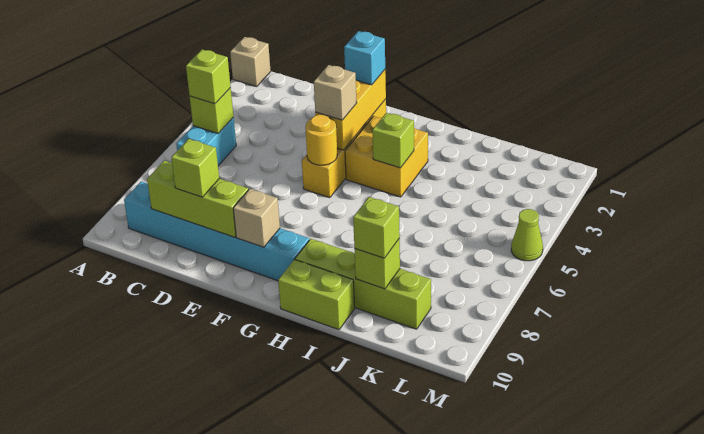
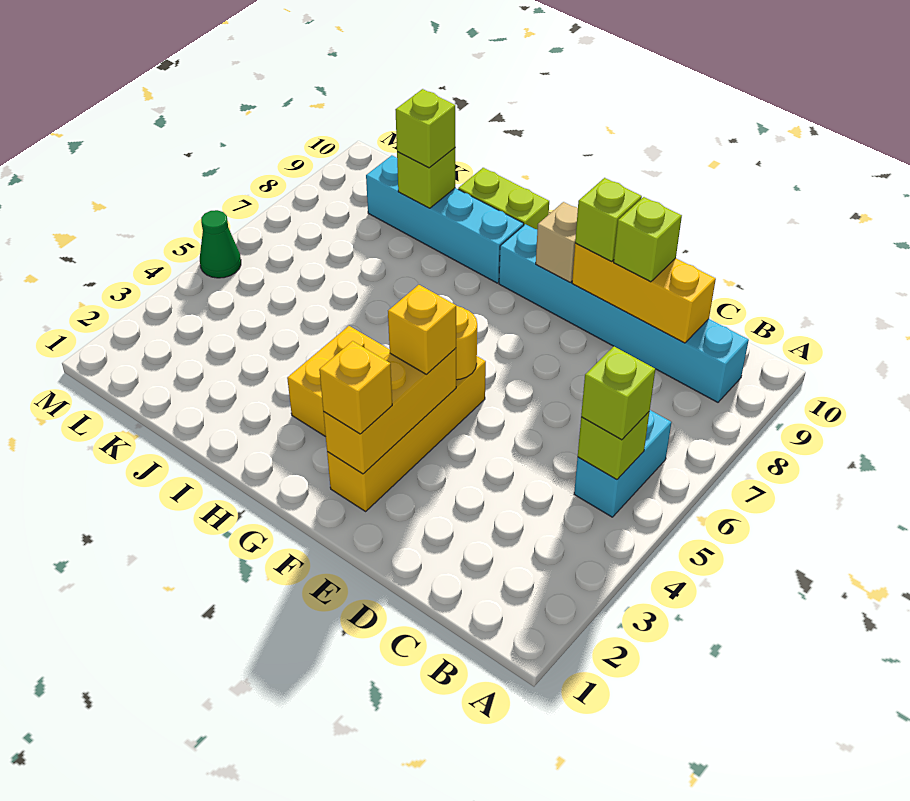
tan 1x1 brick [230,37,271,87] -> none
lime 1x3 brick [147,161,248,237] -> yellow 1x3 brick [572,243,716,343]
cyan 1x1 brick [344,31,385,85] -> yellow 1x1 brick [319,341,392,434]
tan 1x1 brick [314,65,357,120] -> yellow 1x1 brick [388,285,456,374]
lime 1x1 brick [372,112,414,168] -> lime 1x1 brick moved to [575,178,642,261]
lime 1x4 brick [295,239,431,329] -> cyan 1x4 brick [366,155,524,283]
lime 1x1 cone [511,209,543,261] -> green 1x1 cone [200,210,241,278]

